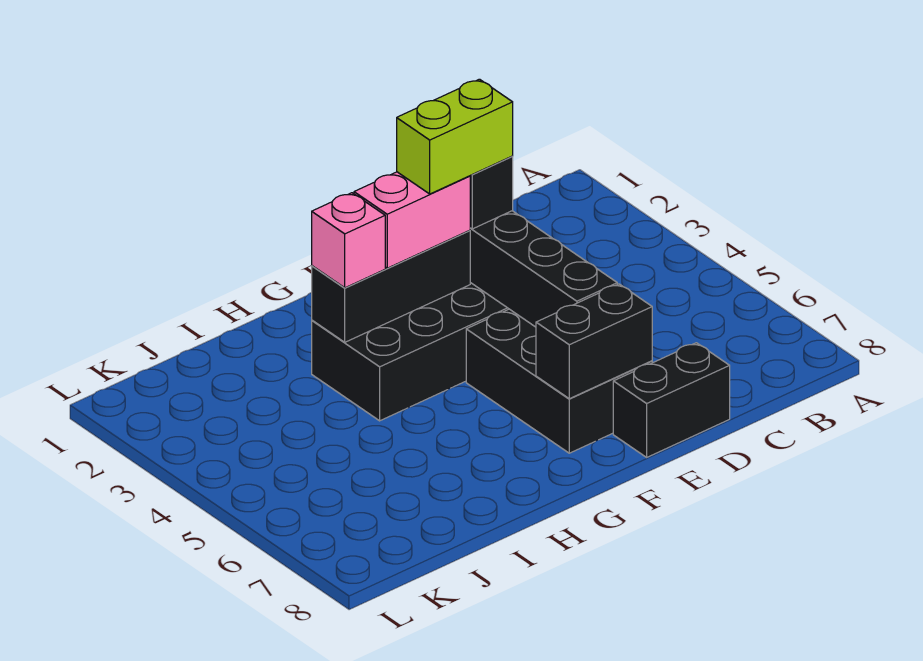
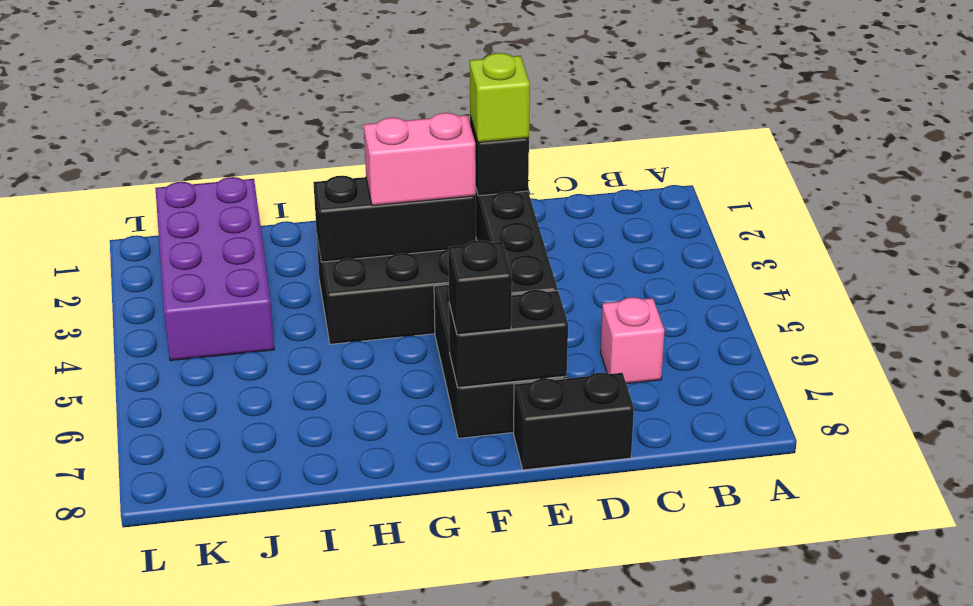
lime 1x2 brick [397,79,513,194] -> lime 1x1 brick [470,53,530,143]
none -> black 1x1 brick [448,240,512,335]
pink 1x1 brick [312,193,385,288] -> pink 1x1 brick moved to [601,297,665,384]
none -> purple 2x4 brick [155,177,274,361]

